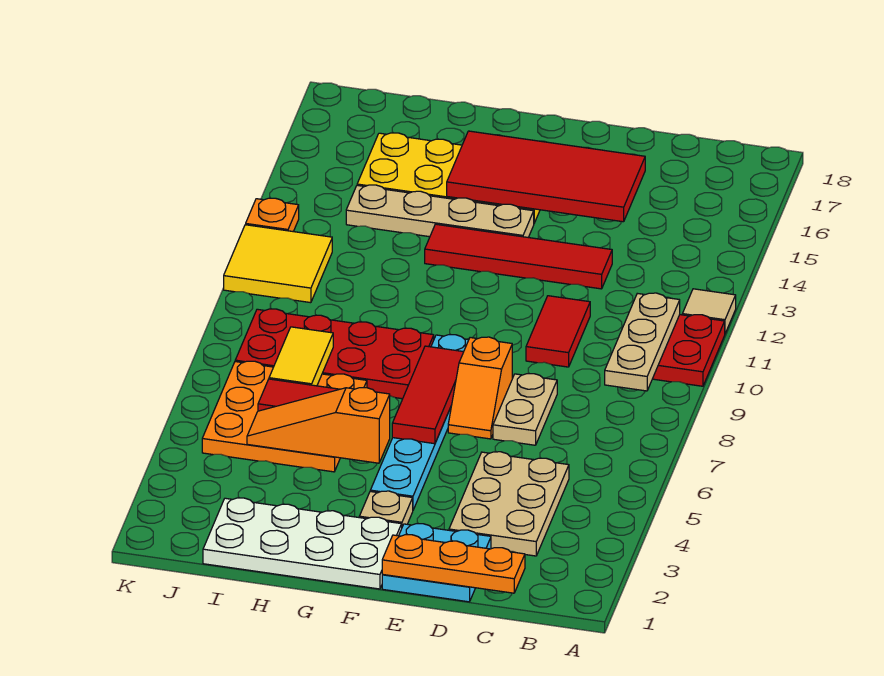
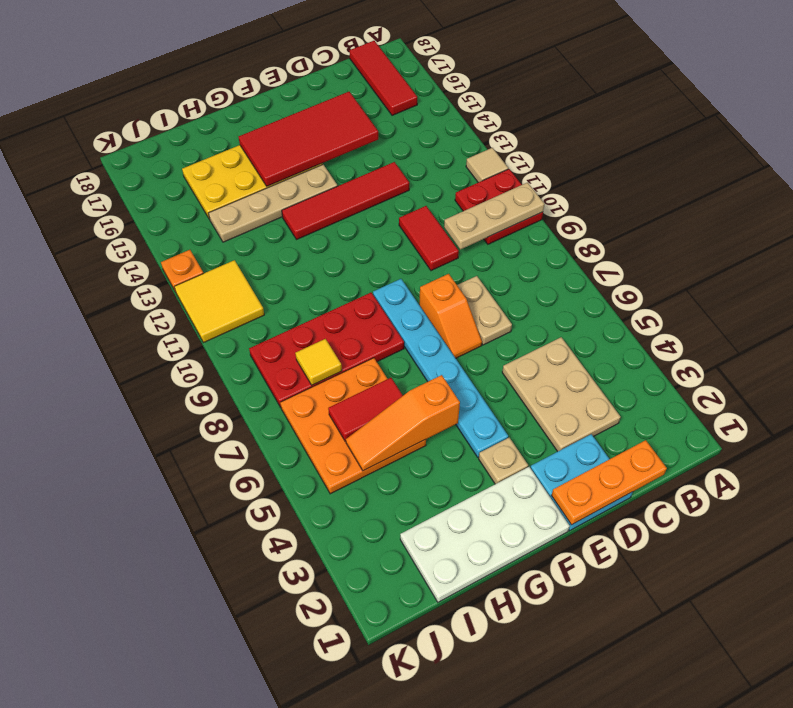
tan 1x3 plate [605,293,680,391] -> tan 1x3 plate turned to [444,183,544,249]
red 1x3 tile [392,346,463,444] -> red 1x3 tile moved to [349,41,417,115]
yellow 1x2 tile [269,327,333,386] -> yellow 1x1 tile [295,339,342,385]

